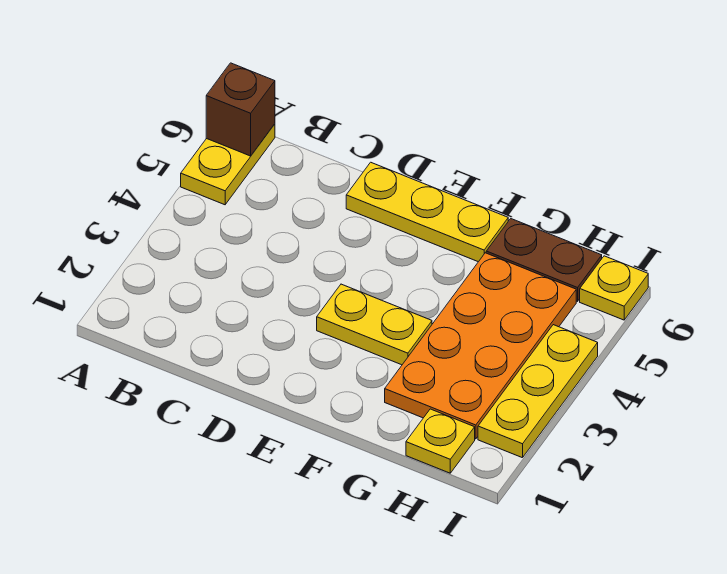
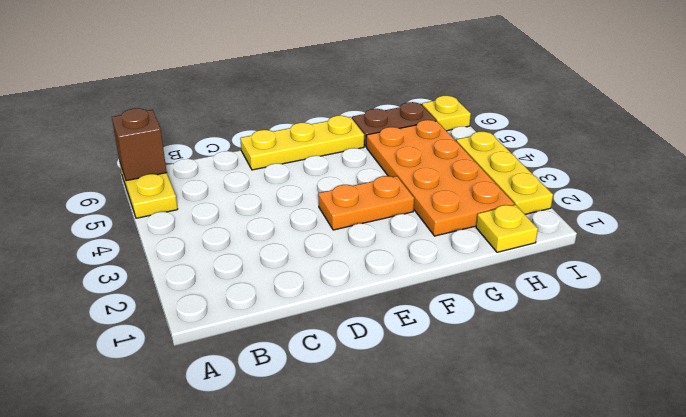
yellow 1x2 plate [317,284,432,365] -> orange 1x2 plate [318,176,414,230]

